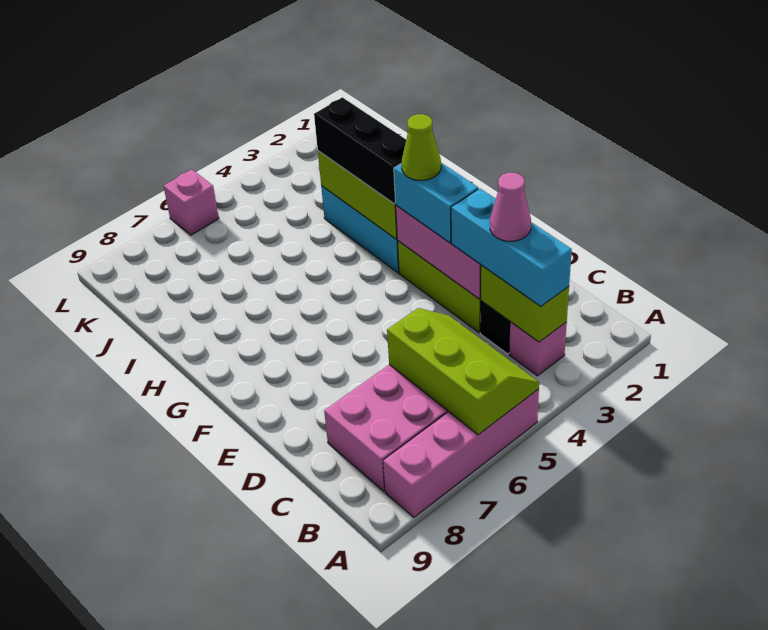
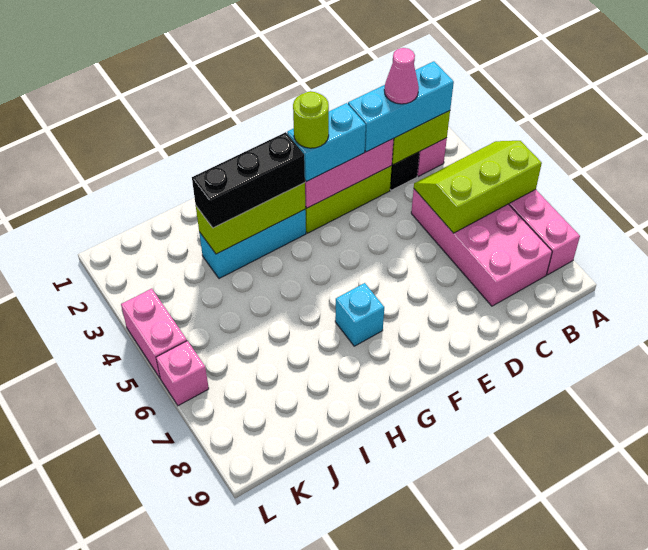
lime 1x1 cone [402,114,441,180] -> lime 1x1 round brick [293,91,329,148]
none -> cyan 1x1 brick [335,283,384,346]
none -> pink 1x2 brick [121,289,187,378]

